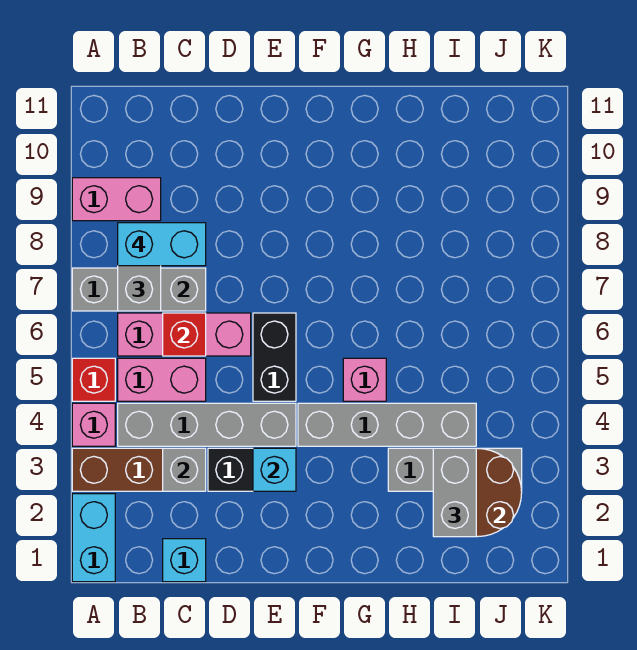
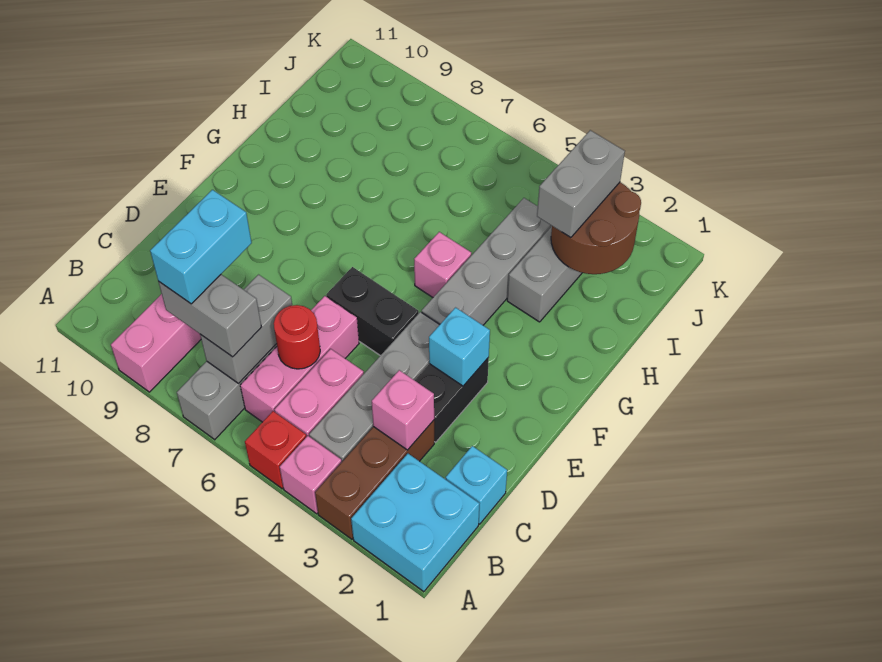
cyan 1x2 brick [72,494,115,582] -> cyan 2x2 brick [351,454,479,592]
grey 1x1 brick [163,448,206,491] -> pink 1x1 brick [372,370,434,450]
red 1x1 brick [163,313,206,356] -> red 1x1 round brick [274,305,320,369]
grey 1x2 brick [433,448,476,537] -> grey 1x2 brick turned to [537,130,625,238]

